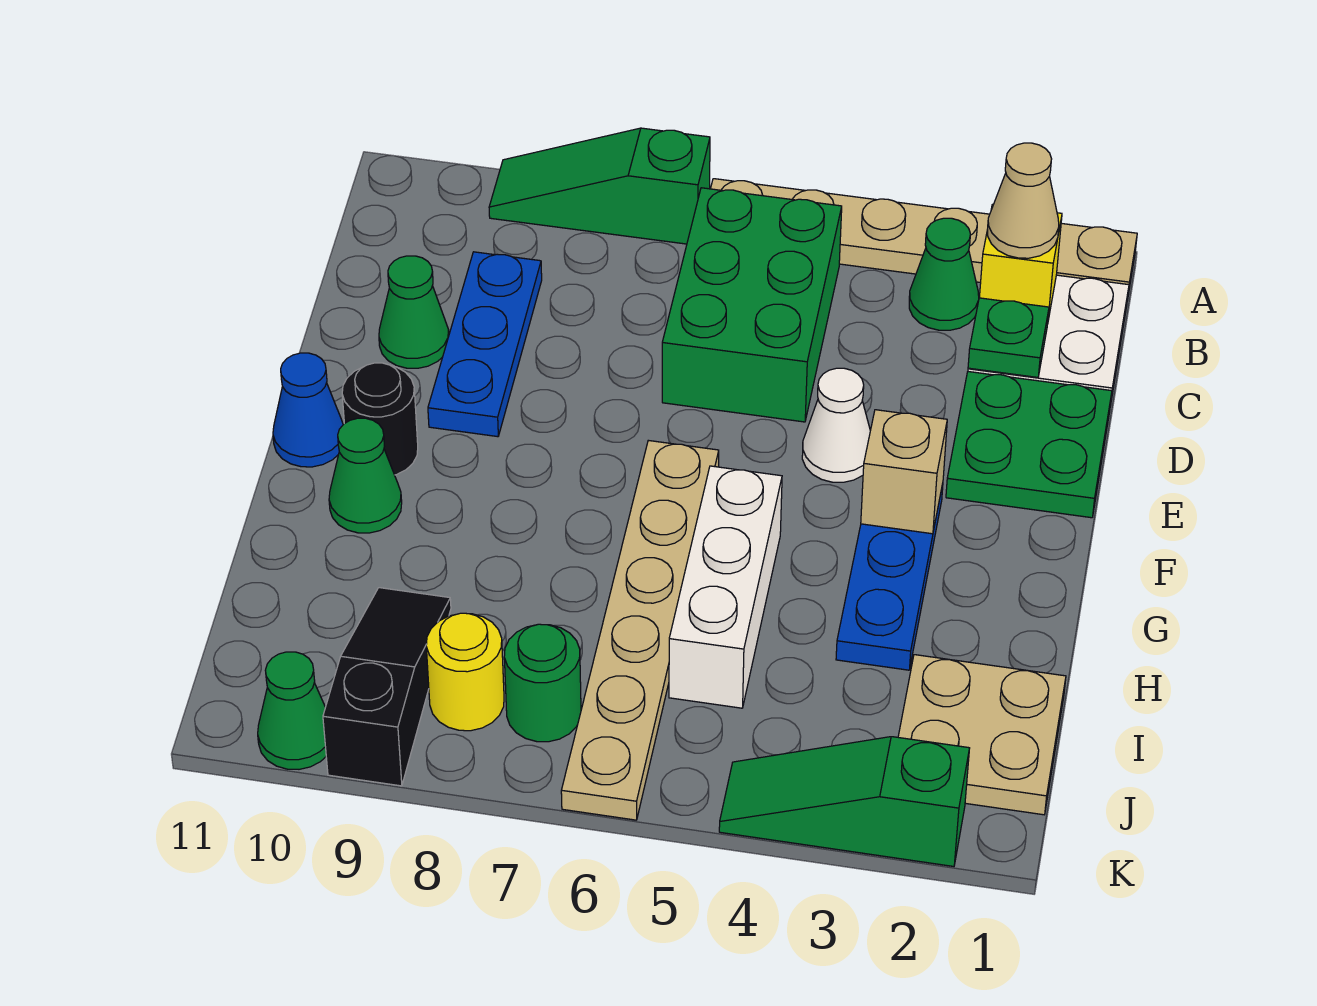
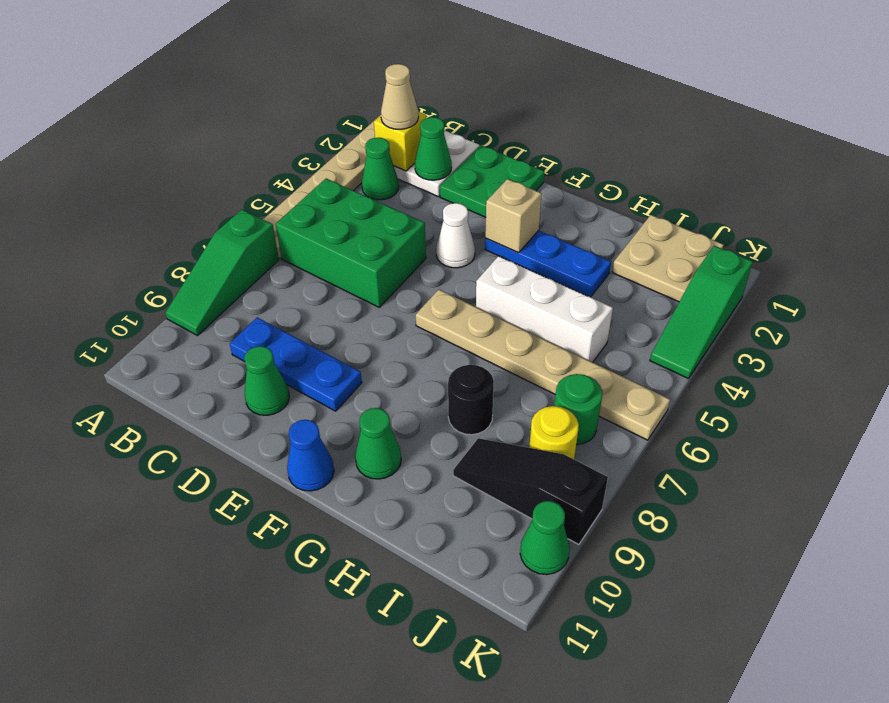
green 1x1 plate [968,298,1049,377] -> green 1x1 cone [415,117,452,180]
black 1x1 round brick [342,363,418,475] -> black 1x1 round brick moved to [448,365,494,435]

